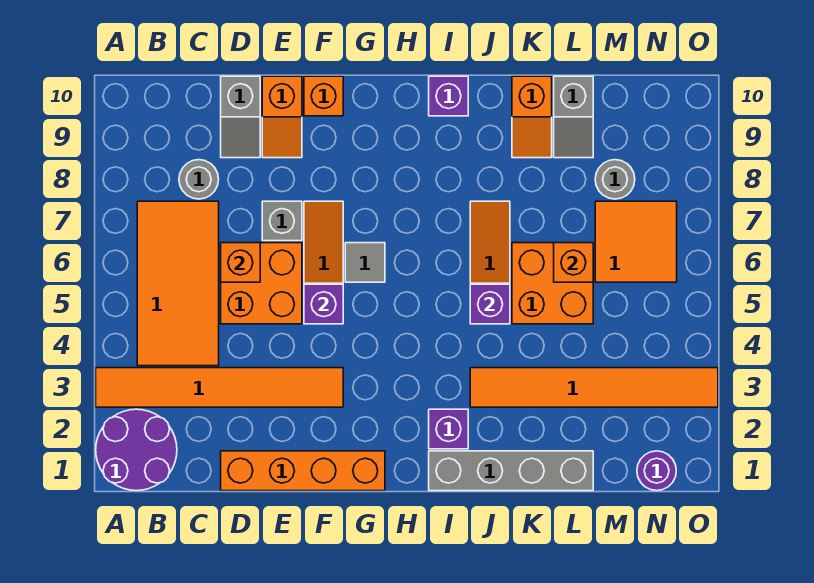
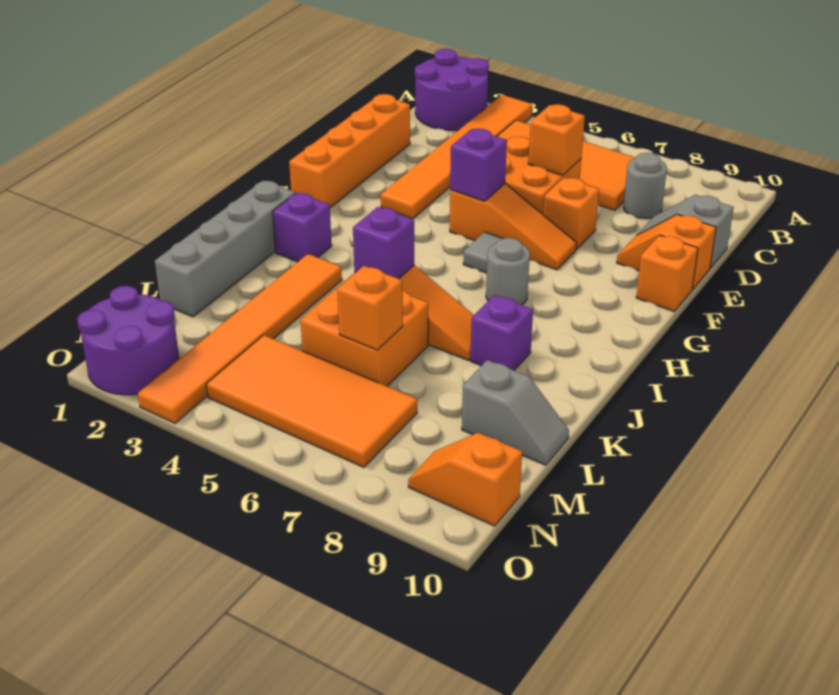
grey 1x1 brick [262,201,302,241] -> orange 1x1 brick [543,178,599,249]
purple 1x1 brick [429,76,468,116] -> purple 1x1 brick moved to [470,295,533,370]
orange 1x2 slope [512,76,552,158] -> orange 1x2 slope moved to [408,433,522,526]
grey 1x2 slope [554,76,593,158] -> grey 1x2 slope turned to [462,360,569,465]
orange 2x2 tile [595,201,677,282] -> orange 2x4 tile [207,335,417,467]
grey 1x1 round brick [595,160,635,199] -> grey 1x1 round brick moved to [486,238,530,305]
purple 1x1 round brick [637,451,676,491] -> purple 2x2 round brick [77,286,179,395]

